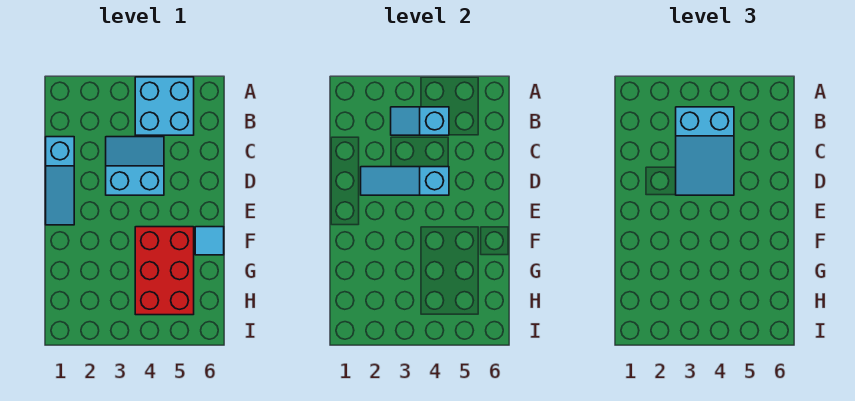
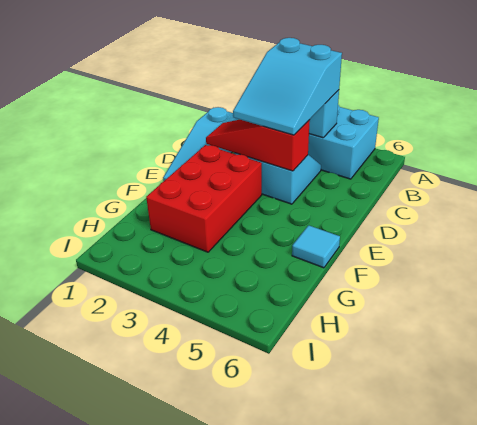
cyan 1x3 slope [361,167,449,195] -> red 1x3 slope [206,120,310,171]
red 2x3 brick [135,227,194,315] -> red 2x3 brick moved to [146,145,262,252]

